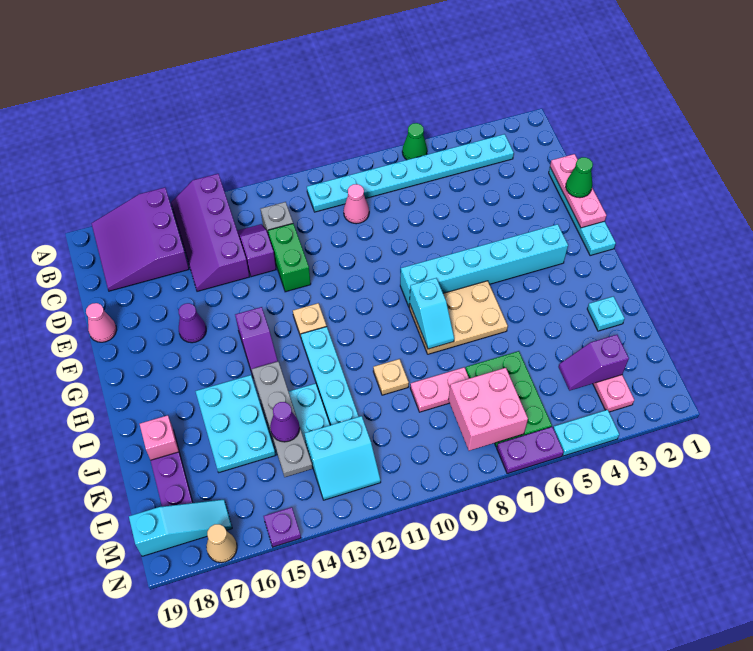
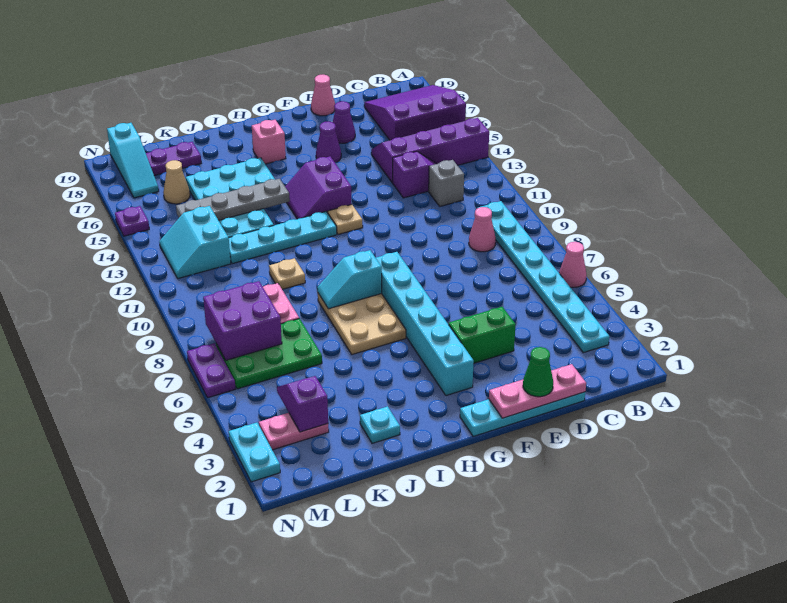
green 1x1 cone [402,123,427,160] -> pink 1x1 cone [559,242,587,287]
green 1x2 brick [268,224,311,292] -> green 1x2 brick moved to [449,307,516,363]
purple 1x2 slope [235,307,278,378] -> purple 2x2 slope [285,157,352,219]
pink 1x1 brick [140,415,179,460] -> pink 1x1 brick moved to [252,120,286,164]
purple 1x1 cone [270,402,300,442] -> purple 1x1 cone moved to [333,101,355,143]
pink 2x2 brick [448,368,528,451] -> purple 2x2 brick [203,281,282,360]
cyan 1x2 plate [553,410,619,456] -> cyan 1x2 plate moved to [229,423,280,482]
tan 1x1 cone [206,524,237,563] -> tan 1x1 cone moved to [163,160,190,204]

